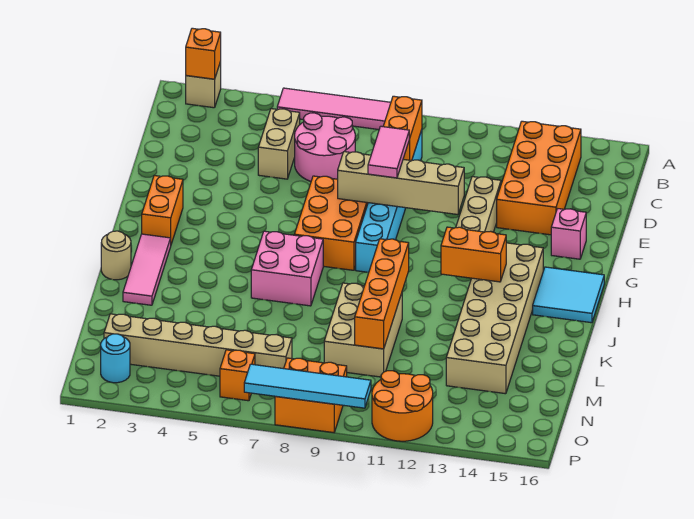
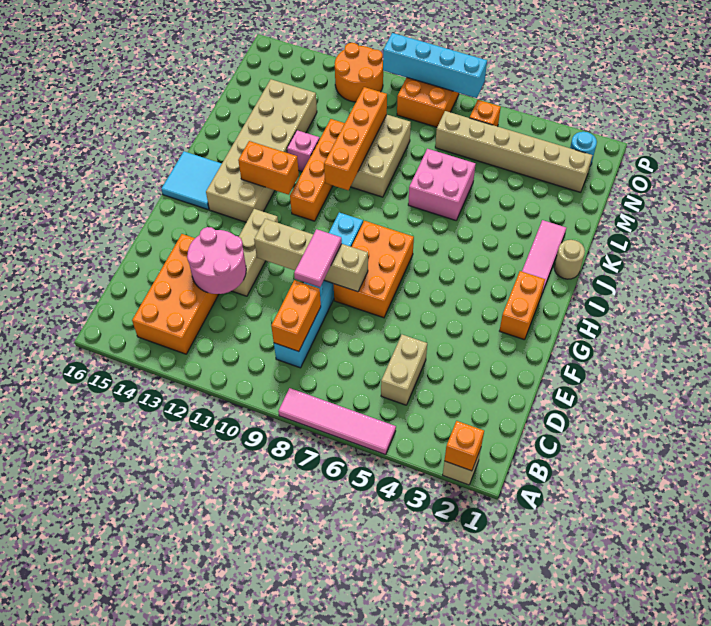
pink 2x2 round brick [295,113,355,181] -> pink 2x2 round brick moved to [187,227,246,294]
pink 1x1 brick [551,209,586,259] -> pink 1x1 brick moved to [287,130,320,172]
pink 2x2 brick [251,231,323,306] -> pink 2x2 brick moved to [408,149,476,220]
none -> orange 1x4 brick [290,119,345,221]
cyan 1x4 tile [244,364,371,408] -> cyan 1x4 brick [383,33,487,98]

